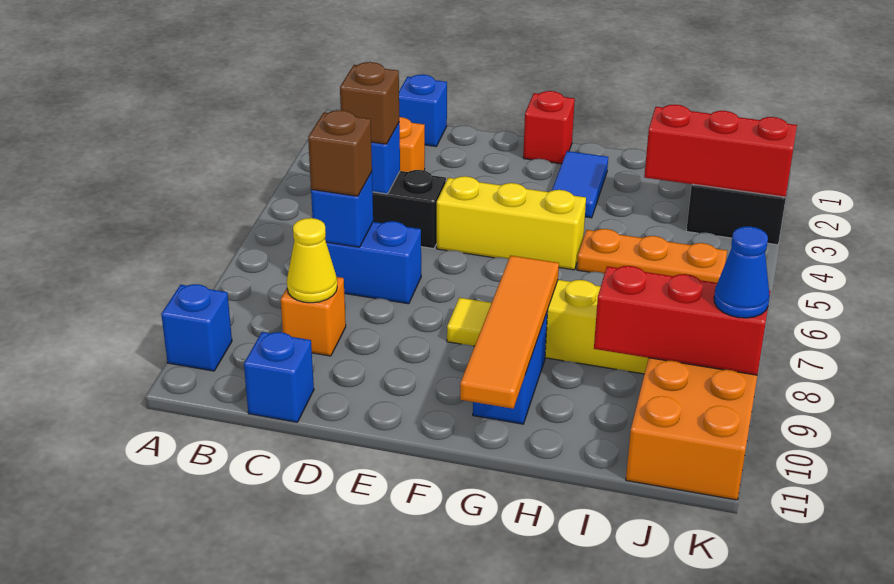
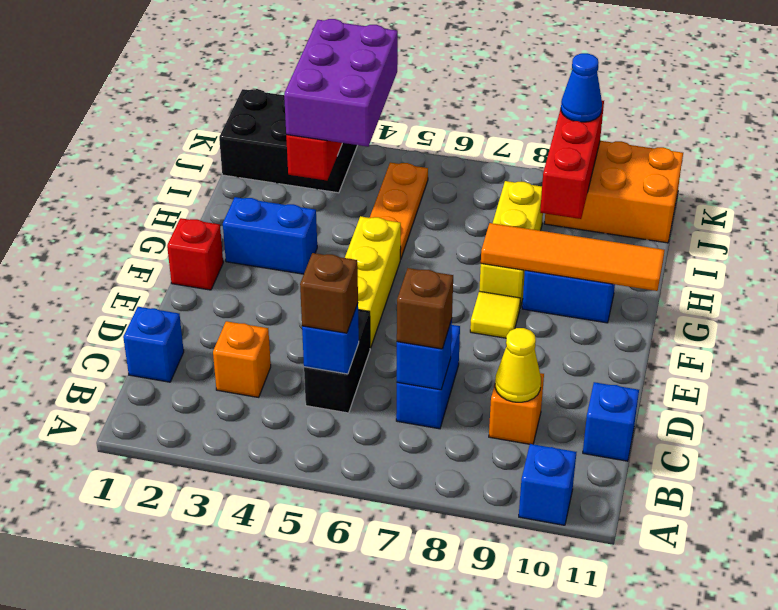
blue 1x2 tile [552,151,608,218] -> blue 1x2 brick [223,197,317,274]
none -> purple 2x3 brick [284,19,398,147]

